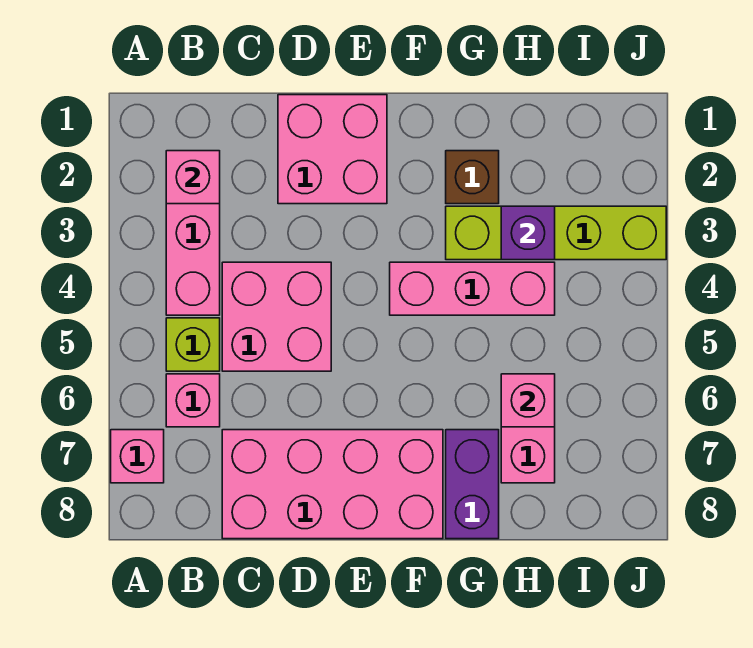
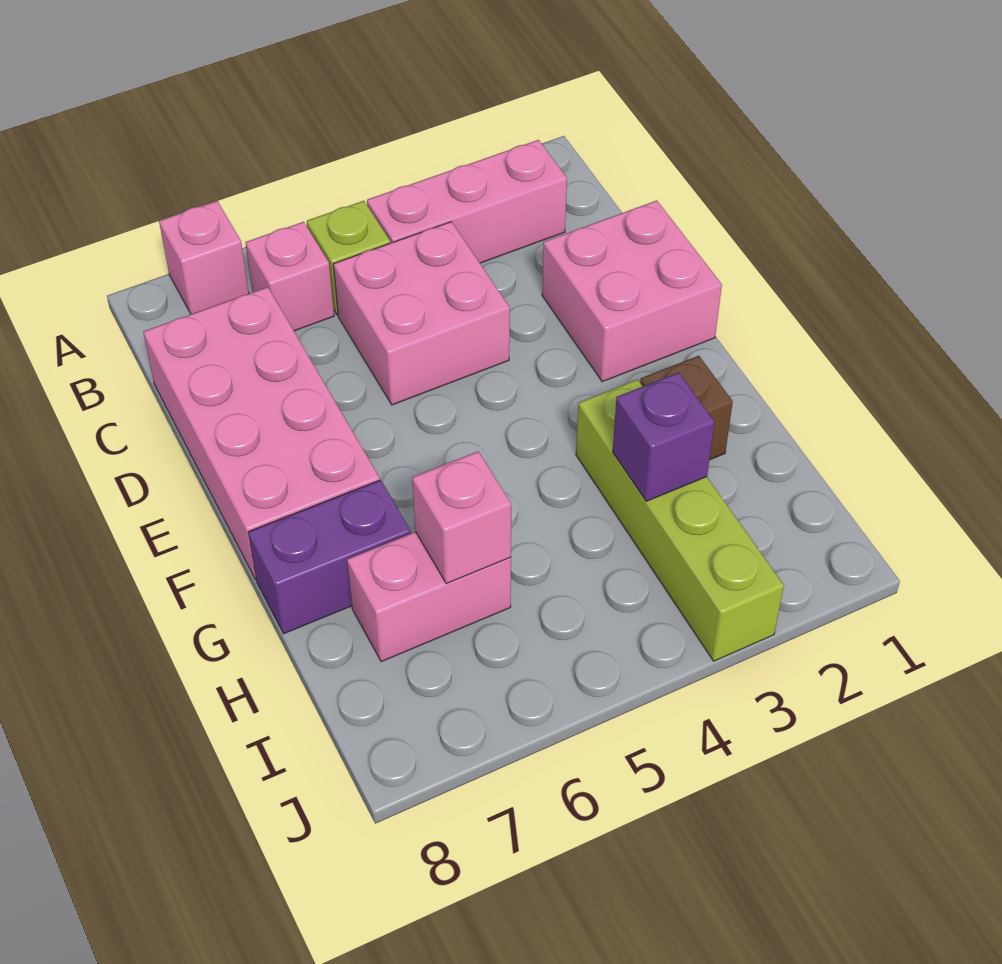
pink 1x1 brick [166,151,220,204] -> none
pink 1x3 brick [390,262,555,315] -> none

